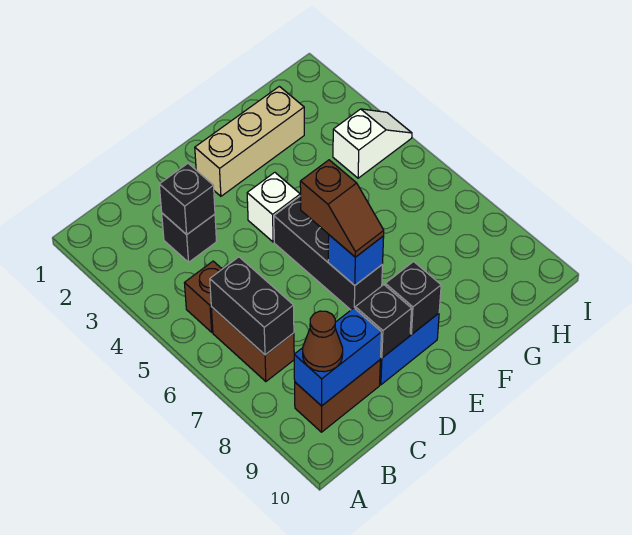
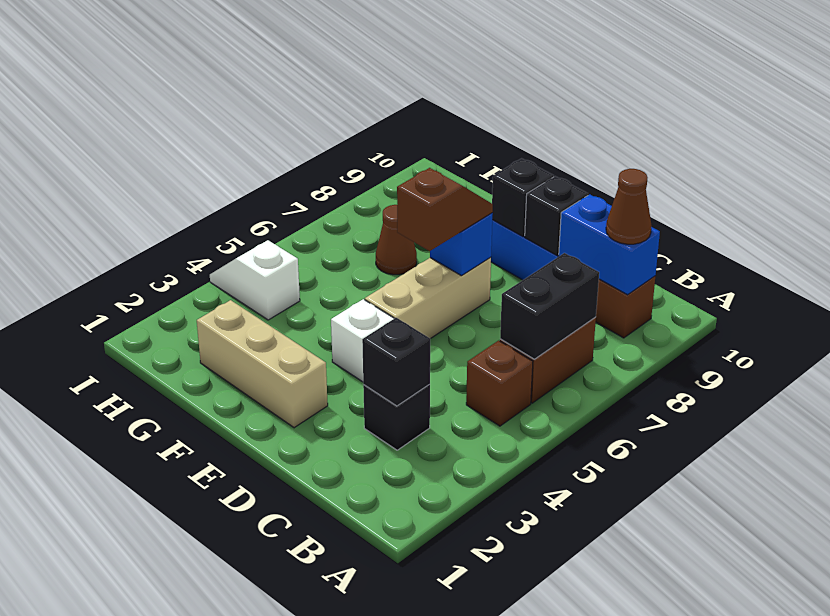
black 1x3 brick [274,196,383,310] -> tan 1x3 brick [365,257,491,339]
none -> brown 1x1 cone [376,205,417,275]

